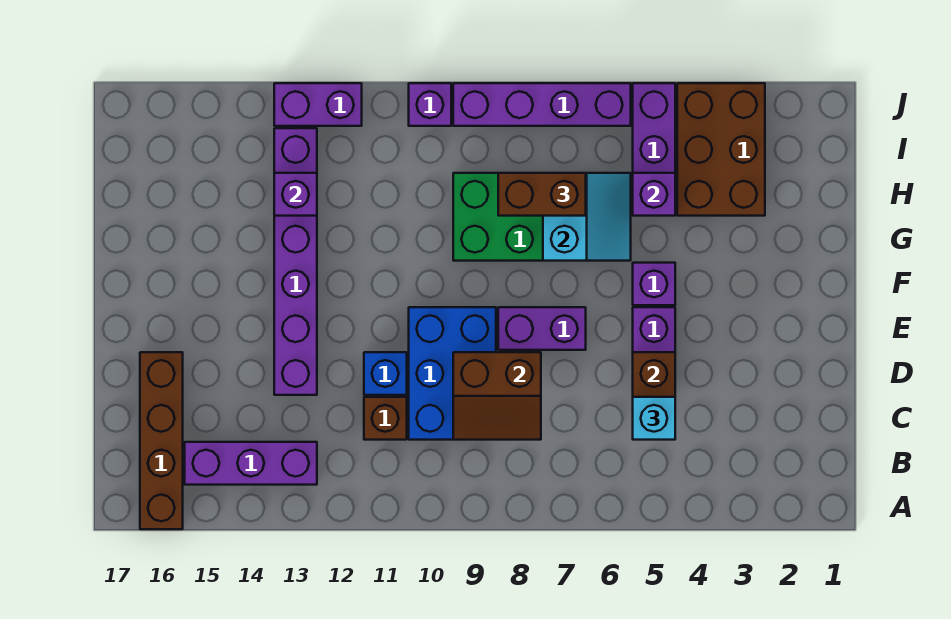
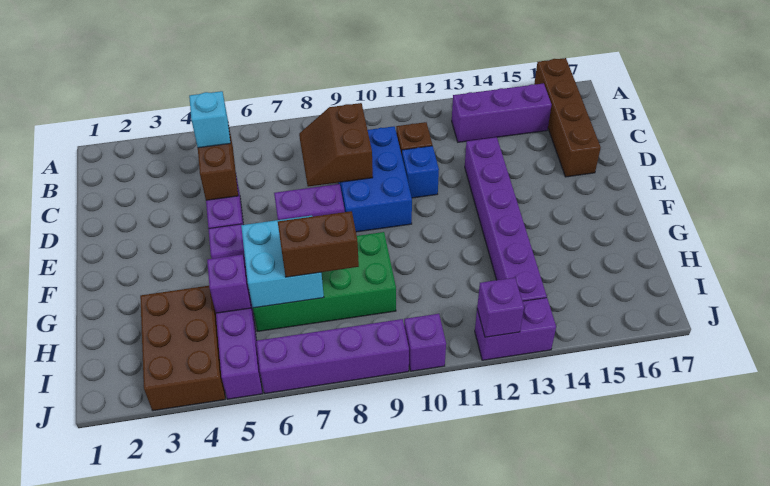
brown 2x2 slope [453,352,541,440] -> brown 2x2 slope turned to [299,103,373,187]
cyan 2x2 slope [543,173,631,261] -> cyan 2x2 brick [241,215,324,308]
purple 1x1 brick [274,173,317,216] -> purple 1x1 brick moved to [477,278,524,337]

